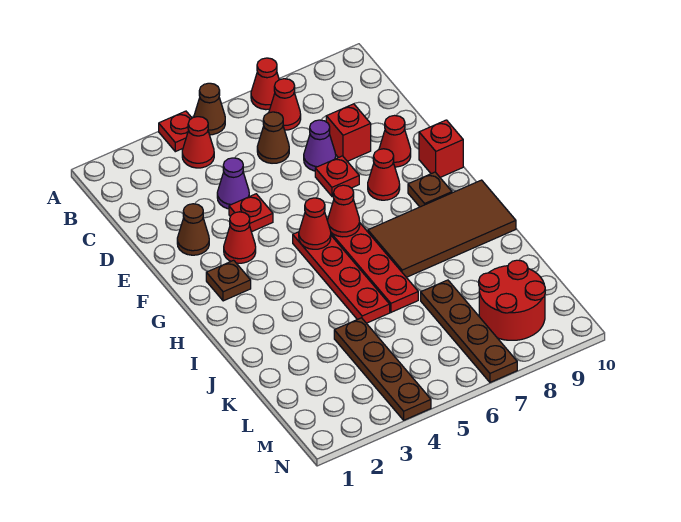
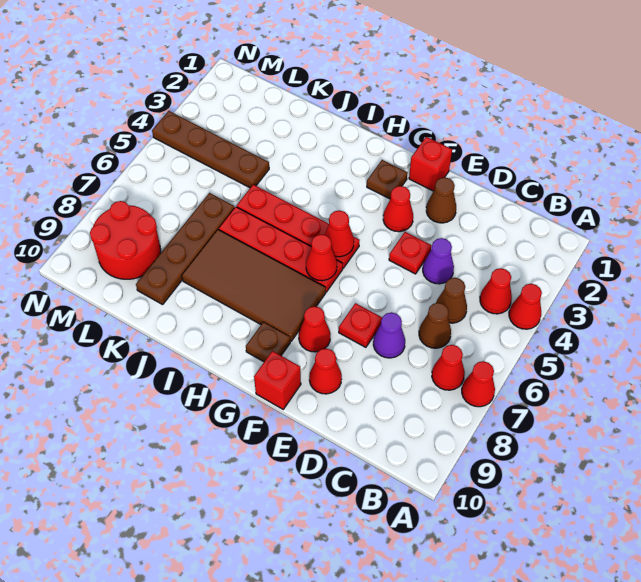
red 1x1 plate [159,111,192,152] -> red 1x1 cone [509,284,542,329]
brown 1x1 cone [194,83,225,135] -> brown 1x1 cone moved to [436,278,467,323]
red 1x1 brick [326,104,371,161] -> red 1x1 brick moved to [409,137,452,191]
brown 2x4 tile [368,180,516,277] -> brown 2x4 tile turned to [182,229,326,341]
brown 1x4 plate [421,280,517,382] -> brown 1x4 plate turned to [136,193,235,305]

